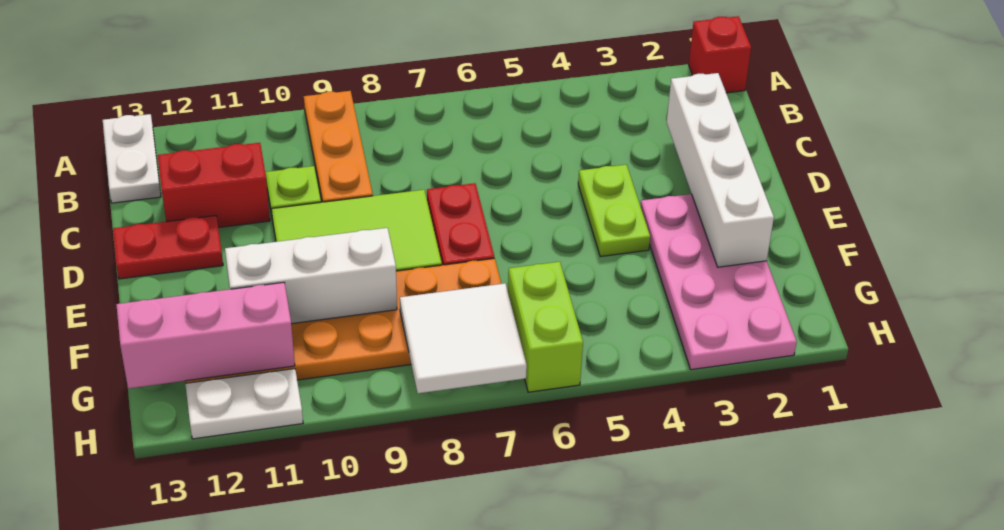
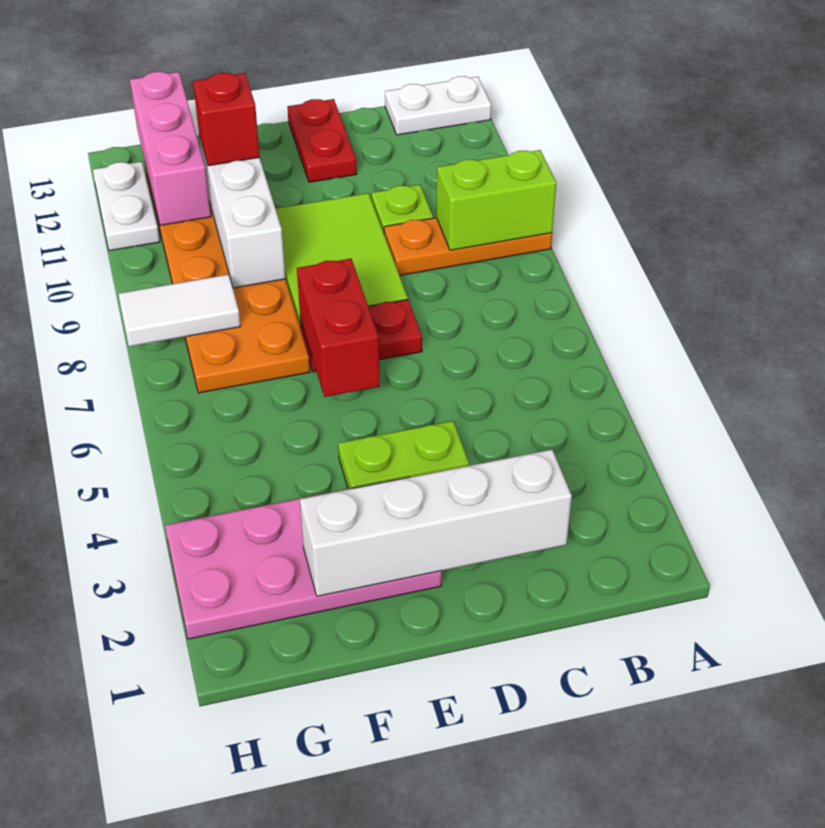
red 1x1 brick [689,16,751,93] -> red 1x1 brick moved to [193,73,260,166]
red 1x2 brick [158,143,270,228] -> red 1x2 brick moved to [297,259,380,397]
lime 1x2 brick [508,262,583,392] -> lime 1x2 brick moved to [436,150,556,250]
white 2x2 tile [400,283,527,393] -> white 1x2 tile [119,274,241,347]

